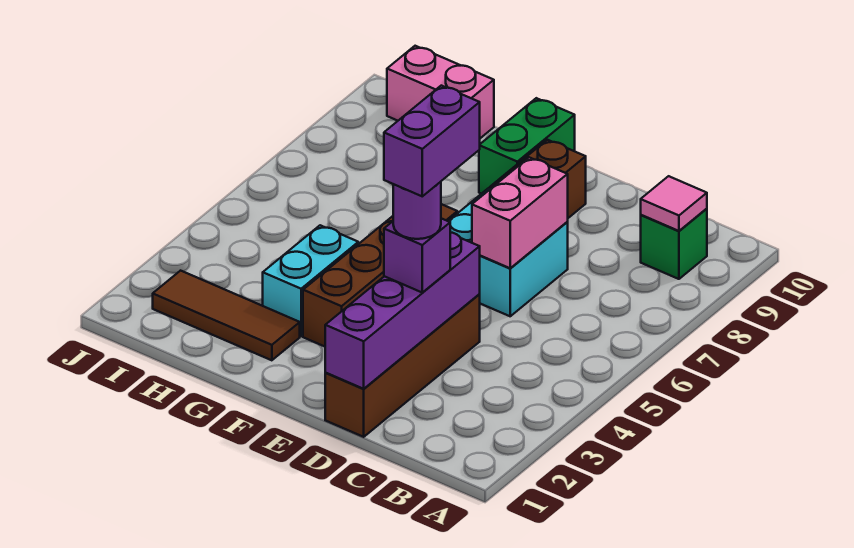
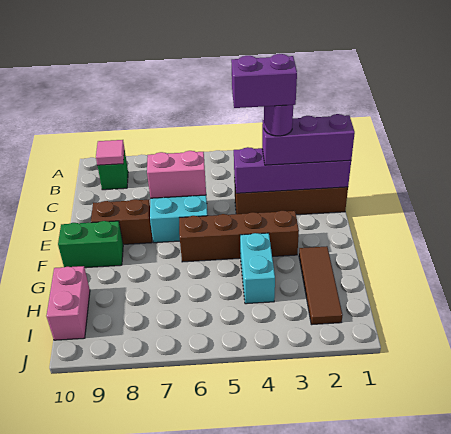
purple 1x1 brick [384,218,450,292] -> purple 1x3 brick [262,114,355,165]
cyan 1x2 brick [263,225,358,336] -> cyan 1x2 brick turned to [240,233,275,304]

